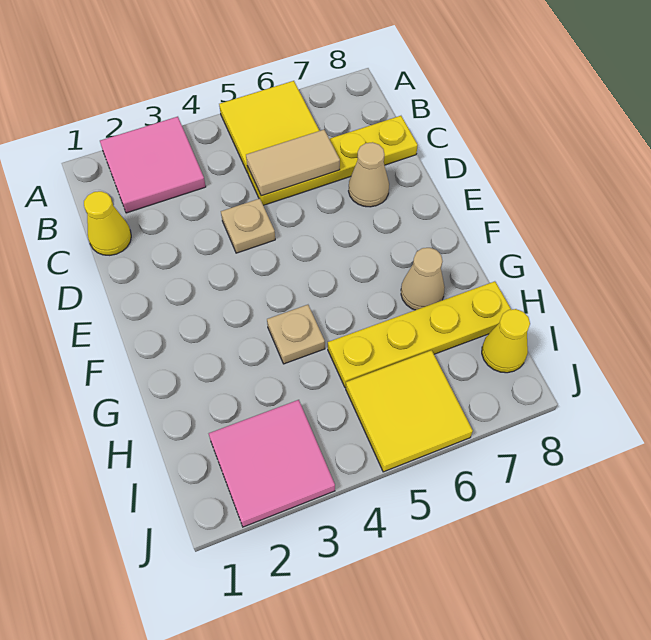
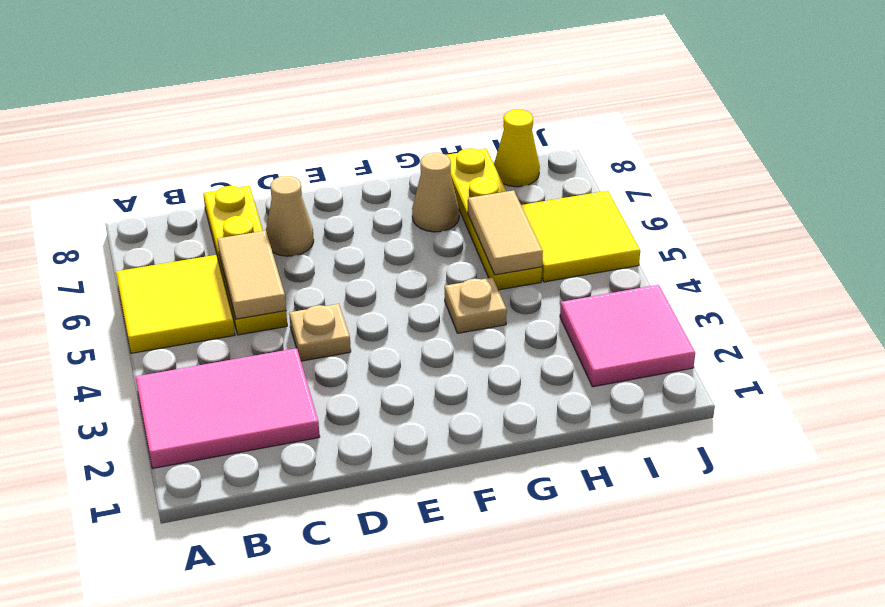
pink 2x2 tile [100,117,206,213] -> pink 2x3 tile [136,348,320,469]
yellow 1x1 cone [84,191,131,255] -> none
none -> tan 1x2 tile [468,190,543,275]

